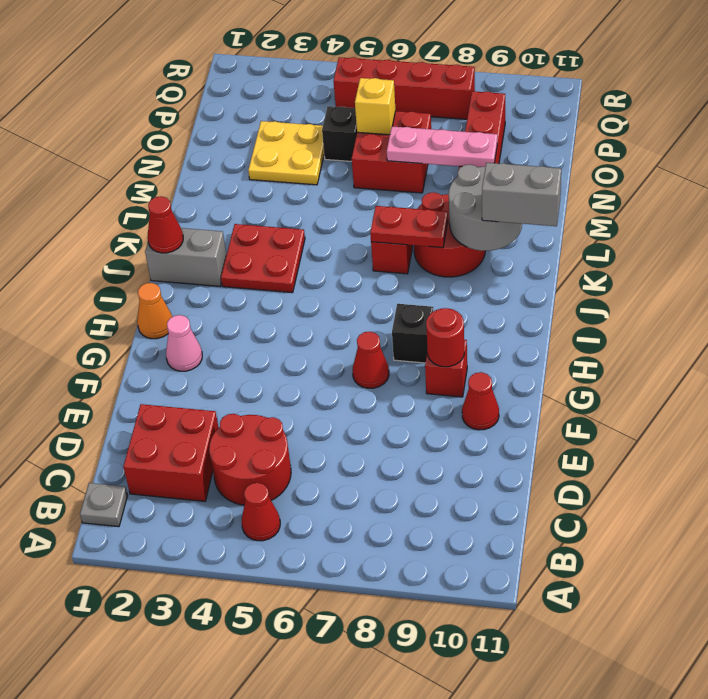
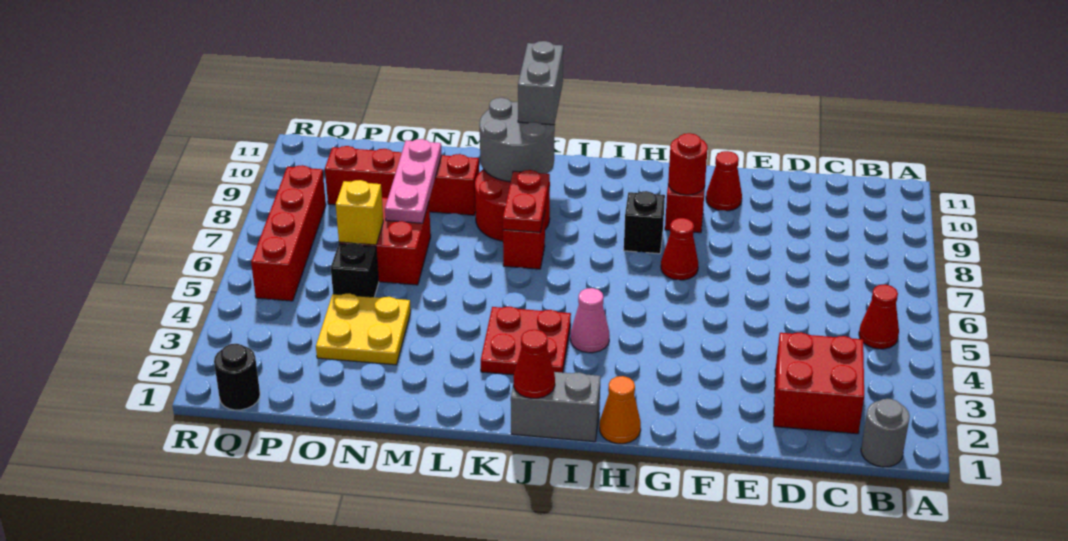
grey 1x1 plate [80,483,128,527] -> grey 1x1 round brick [861,399,910,467]
red 2x2 round brick [209,414,291,505] -> none
pink 1x1 cone [166,315,202,371] -> pink 1x1 cone moved to [571,288,609,353]
grey 1x2 brick [145,228,226,286] -> grey 1x2 brick turned to [511,372,601,442]
none -> black 1x1 round brick [214,344,260,410]

